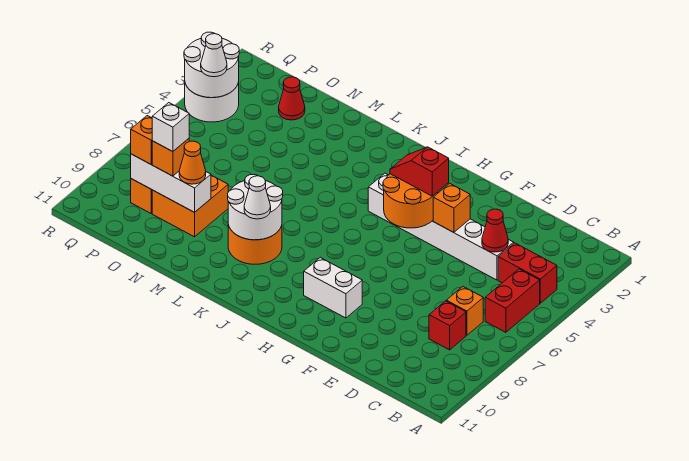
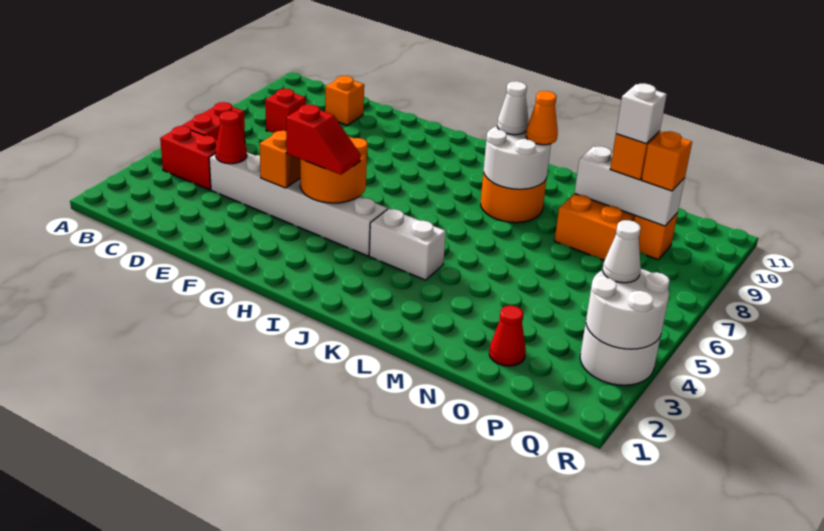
orange 1x1 brick [446,287,483,335] -> orange 1x1 brick moved to [325,76,364,125]
white 1x2 brick [304,258,362,318] -> white 1x2 brick moved to [369,209,446,280]
orange 1x1 cone [179,141,206,184] -> orange 1x1 cone moved to [526,91,558,145]

